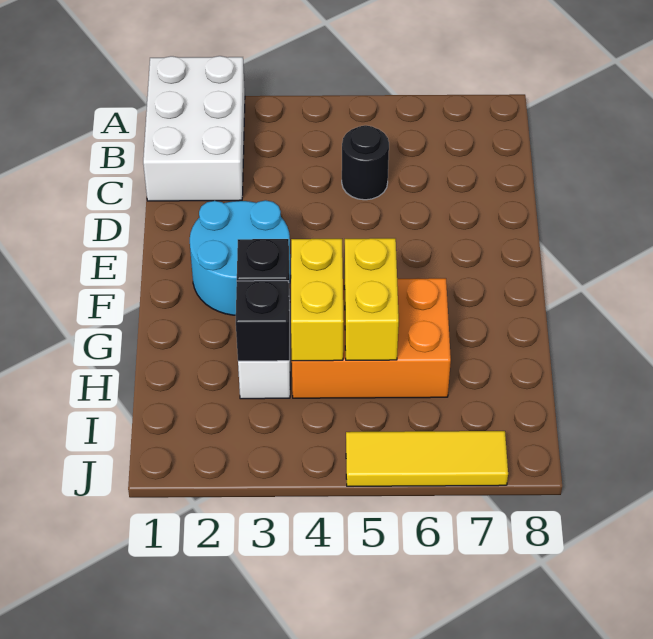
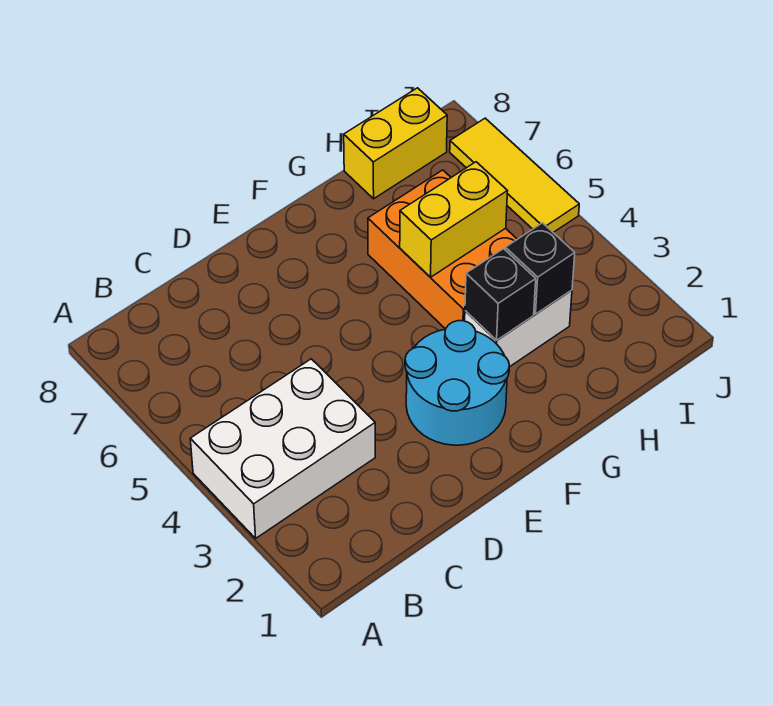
white 2x3 brick [143,56,245,201] -> white 2x3 brick moved to [190,359,375,538]
black 1x1 round brick [342,125,389,200] -> none
yellow 1x2 brick [291,239,344,361] -> yellow 1x2 brick moved to [344,88,447,199]

